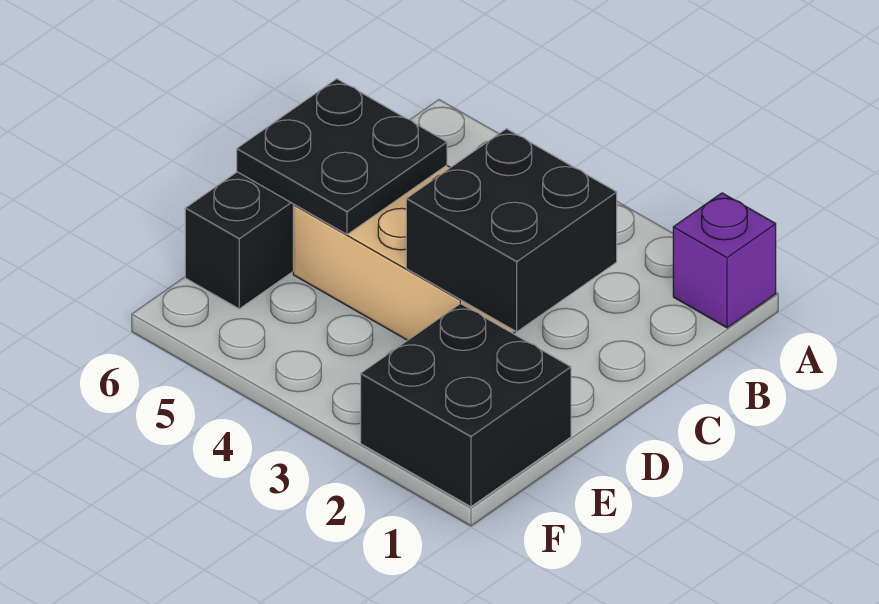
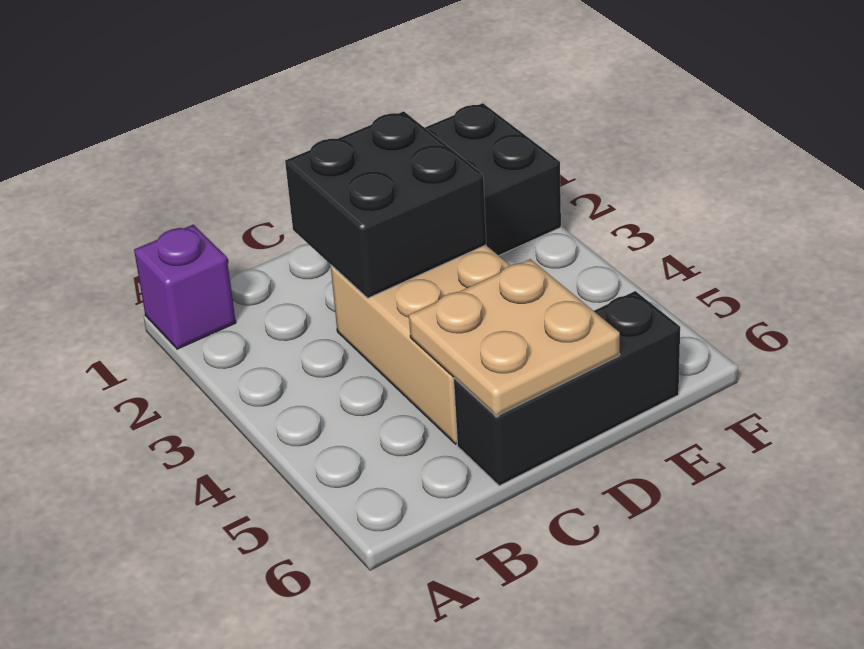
black 2x2 plate [237,79,447,234] -> tan 2x2 plate [409,259,620,416]

